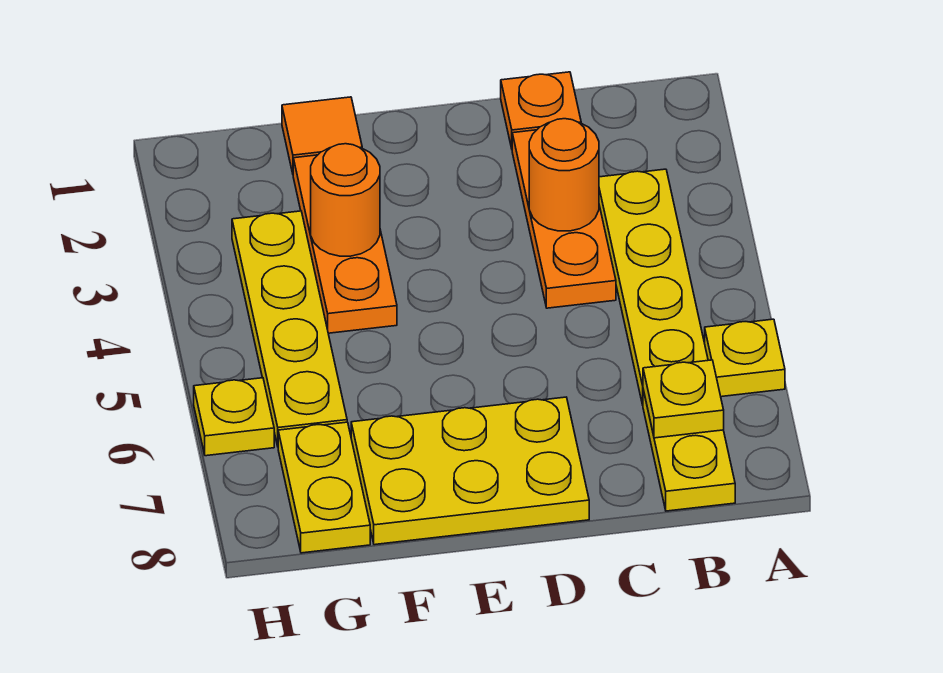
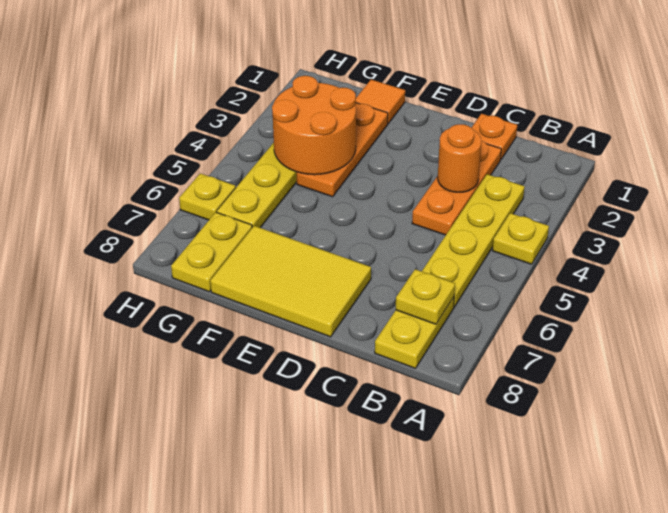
yellow 1x1 plate [705,319,785,397] -> yellow 1x1 plate moved to [492,213,549,264]
yellow 2x3 plate [351,397,589,545] -> yellow 2x3 tile [210,226,371,337]
orange 1x1 round brick [311,144,380,256] -> orange 2x2 round brick [272,76,356,175]

